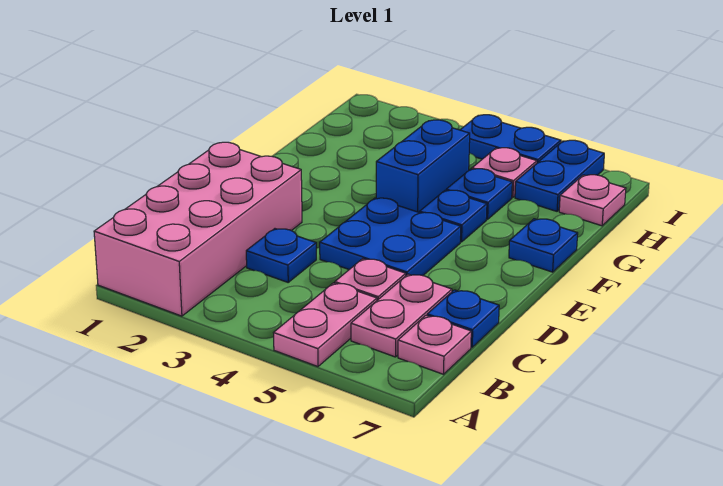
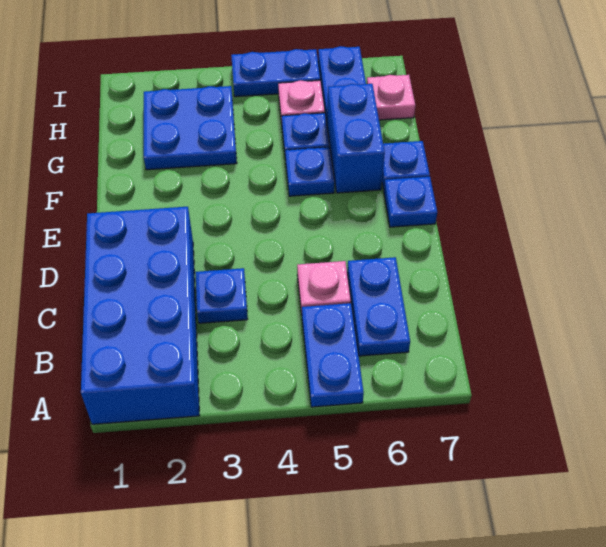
pink 2x4 brick [94,142,302,316] -> blue 2x4 brick [81,207,199,424]
pink 1x2 plate [274,283,377,367] -> blue 1x2 plate [302,303,364,407]
pink 1x2 plate [351,274,452,357] -> blue 1x2 plate [347,257,410,356]
pink 1x1 plate [398,315,471,374] -> none
blue 1x1 plate [427,290,499,347] -> blue 1x1 plate moved to [384,177,437,227]
blue 2x2 plate [320,198,461,276] -> blue 2x2 plate moved to [144,86,237,170]
blue 1x2 brick [376,120,470,212] -> blue 1x2 brick moved to [327,84,385,193]

